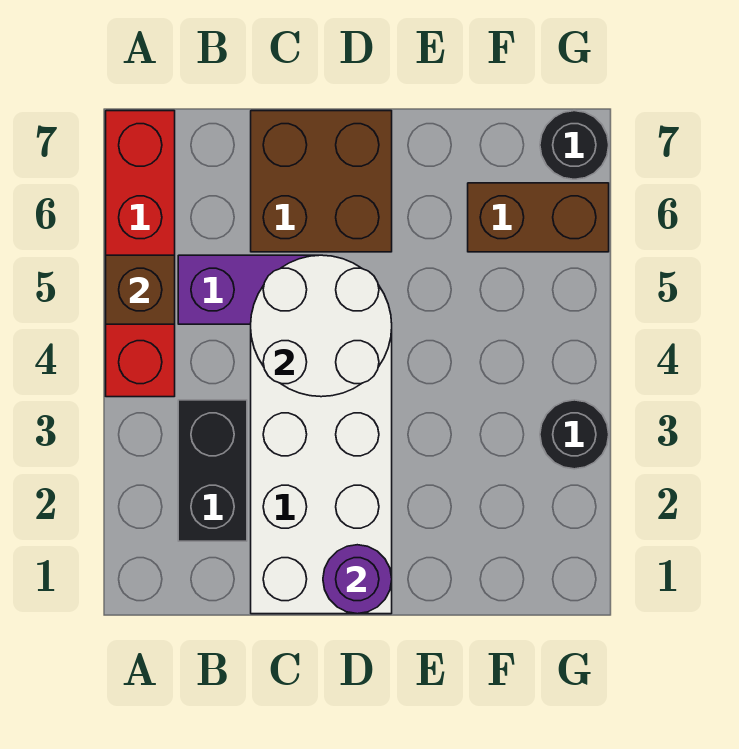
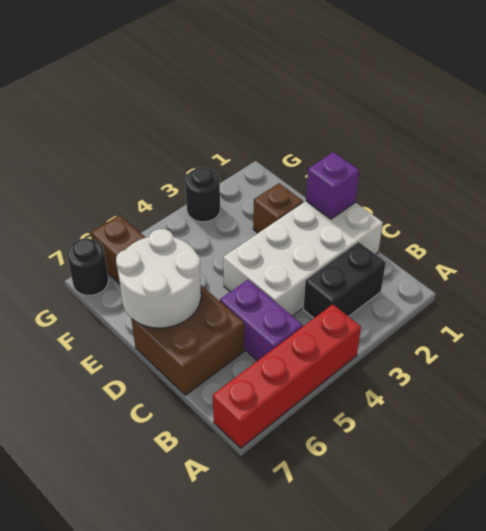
brown 1x1 brick [106,255,175,324] -> brown 1x1 brick moved to [253,183,303,233]
white 2x2 round brick [251,255,392,397] -> white 2x2 round brick moved to [116,229,201,328]
purple 1x1 round brick [323,545,392,614] -> purple 1x1 brick [306,152,359,219]

